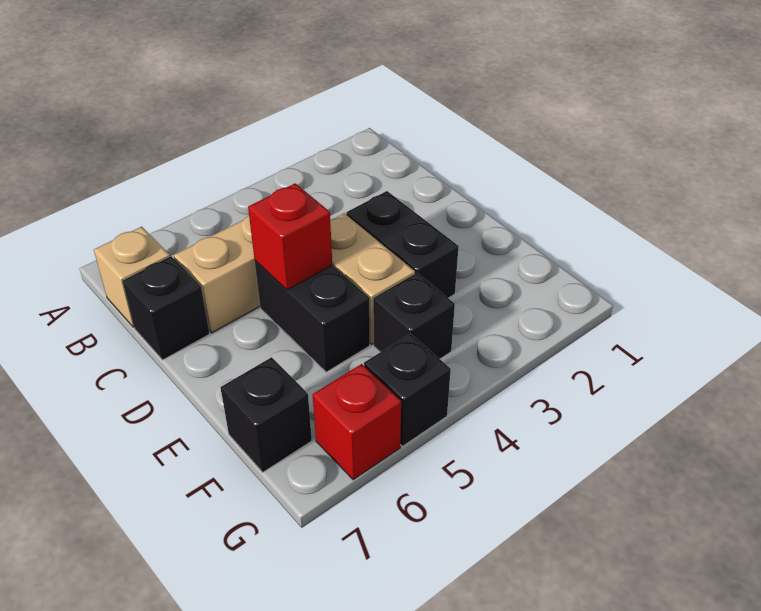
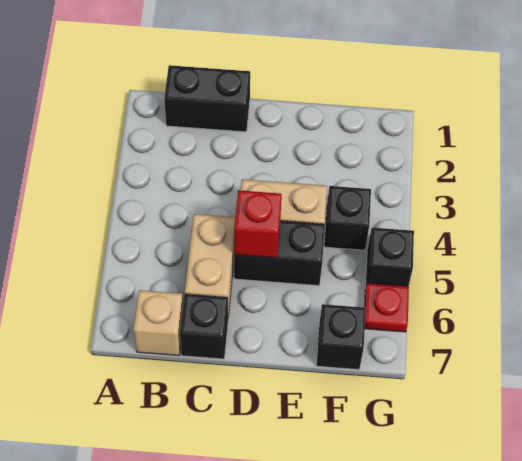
black 1x2 brick [346,191,459,298] -> black 1x2 brick moved to [164,65,250,132]
red 1x1 brick [313,364,401,480] -> red 1x1 plate [365,283,409,332]

